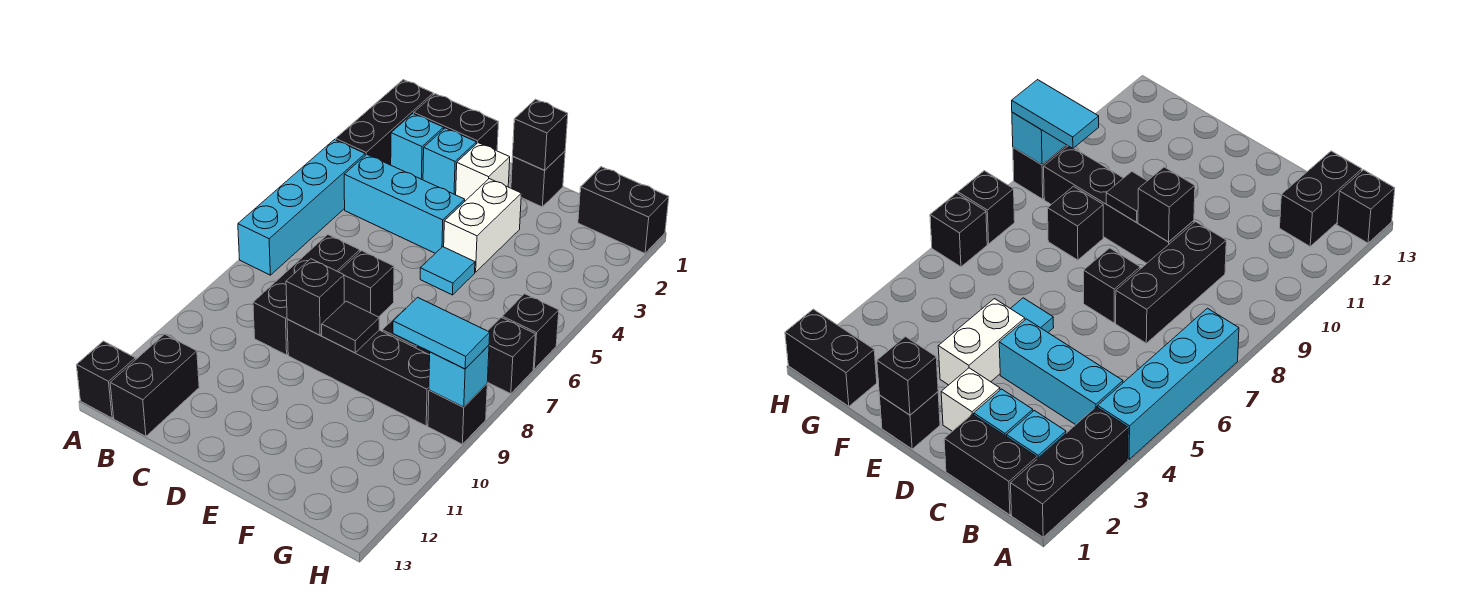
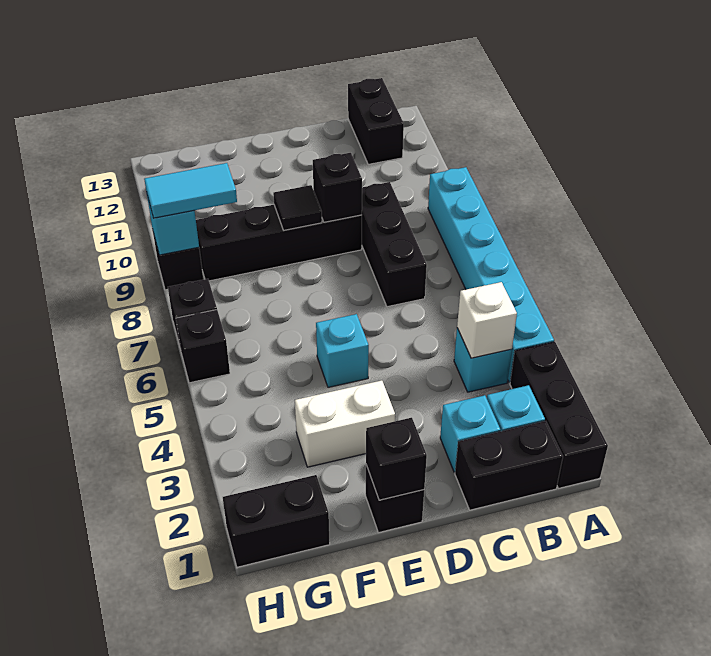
cyan 1x4 brick [238,140,365,275] -> cyan 1x6 brick [428,167,554,383]
black 1x1 brick [77,341,136,418] -> none
cyan 1x3 brick [344,154,465,253] -> cyan 1x1 brick [454,328,512,392]
white 1x1 brick [456,143,510,201] -> white 1x1 brick moved to [457,282,517,358]
black 1x1 brick [339,251,394,317] -> none
white 1x2 brick [444,179,521,272] -> white 1x2 brick turned to [295,380,395,467]
cyan 1x1 tile [420,247,475,295] -> cyan 1x1 brick [316,314,369,387]
black 1x1 brick [1048,186,1103,260] -> none

